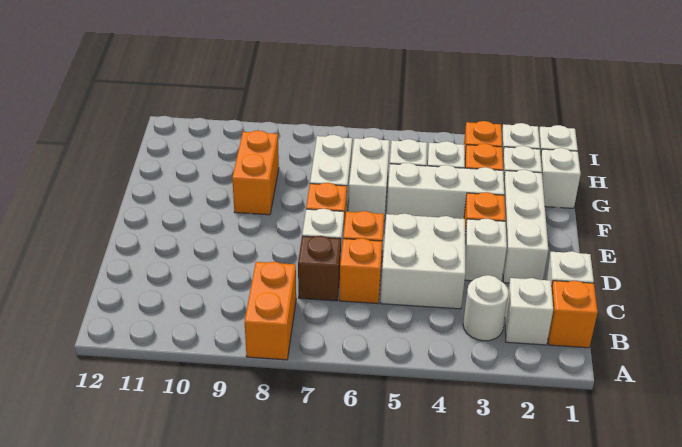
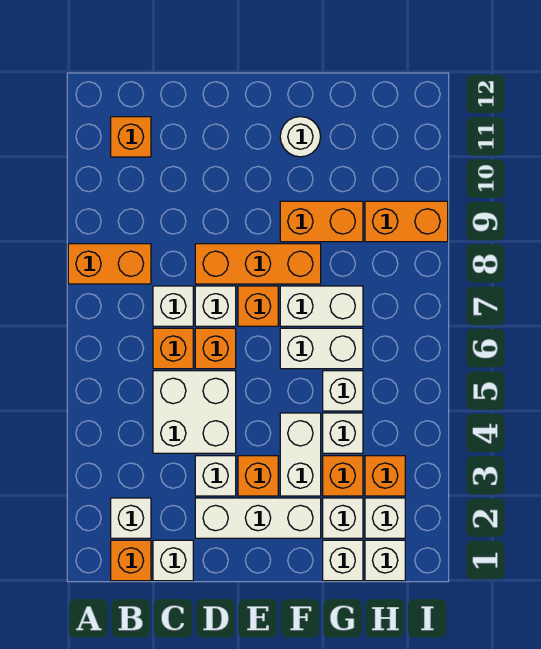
white 1x1 round brick [463,275,509,341] -> white 1x1 round brick moved to [280,117,321,157]
none -> orange 1x1 brick [111,117,151,157]
brown 1x1 brick [298,236,341,301] -> white 1x1 brick [153,286,193,326]
none -> orange 1x3 brick [195,244,321,284]
white 1x3 brick [387,163,504,219] -> white 1x2 brick [280,413,321,496]
none -> orange 1x2 brick [365,201,448,242]

